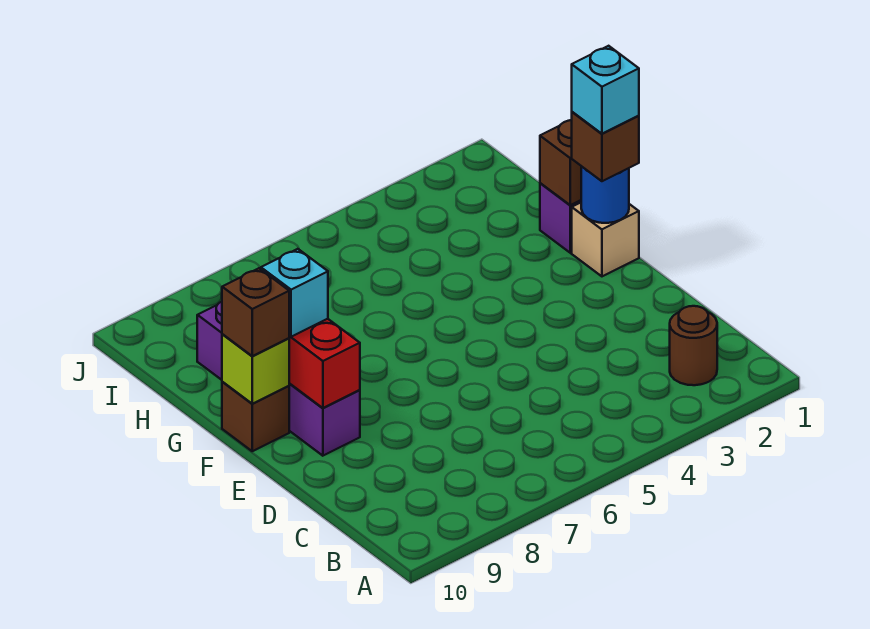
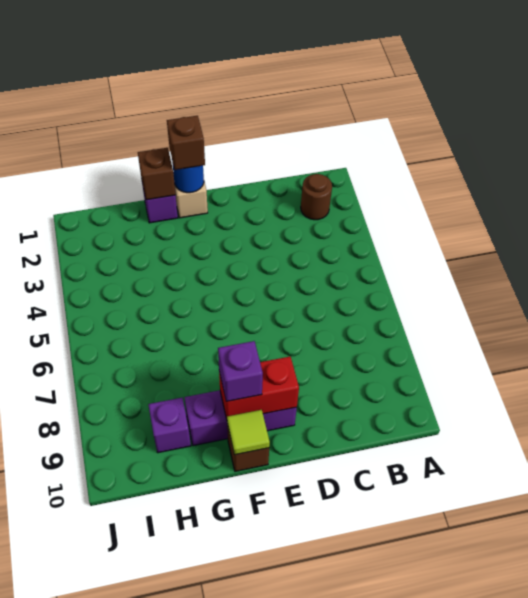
cyan 1x1 brick [572,46,639,134] -> none
cyan 1x1 brick [261,249,328,337] -> purple 1x1 brick [218,341,263,401]
lime 1x1 brick [222,334,289,404] -> lime 1x1 tile [227,410,270,455]
brown 1x1 brick [222,268,289,356] -> none

